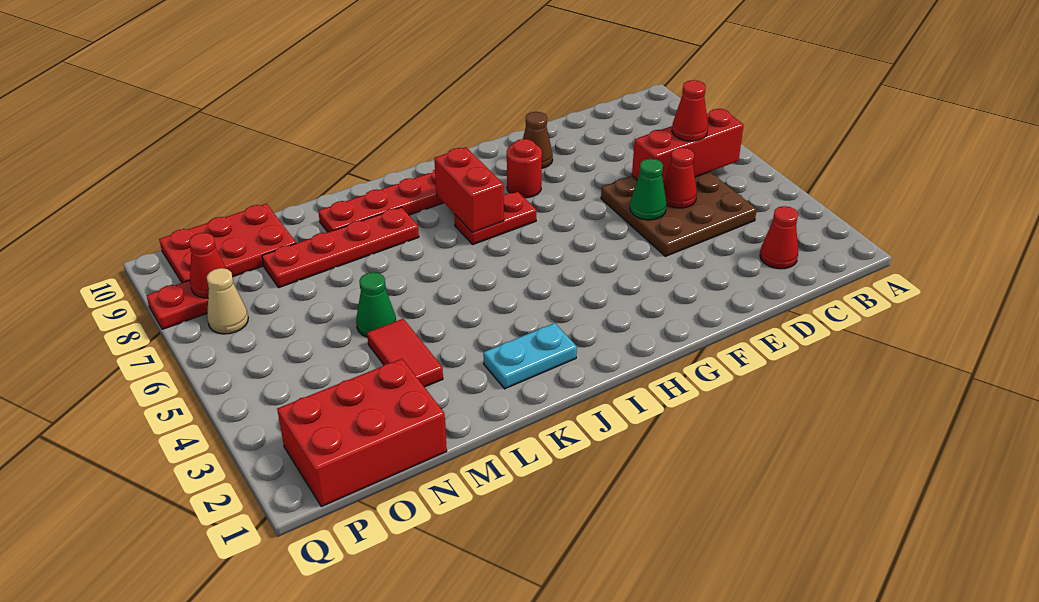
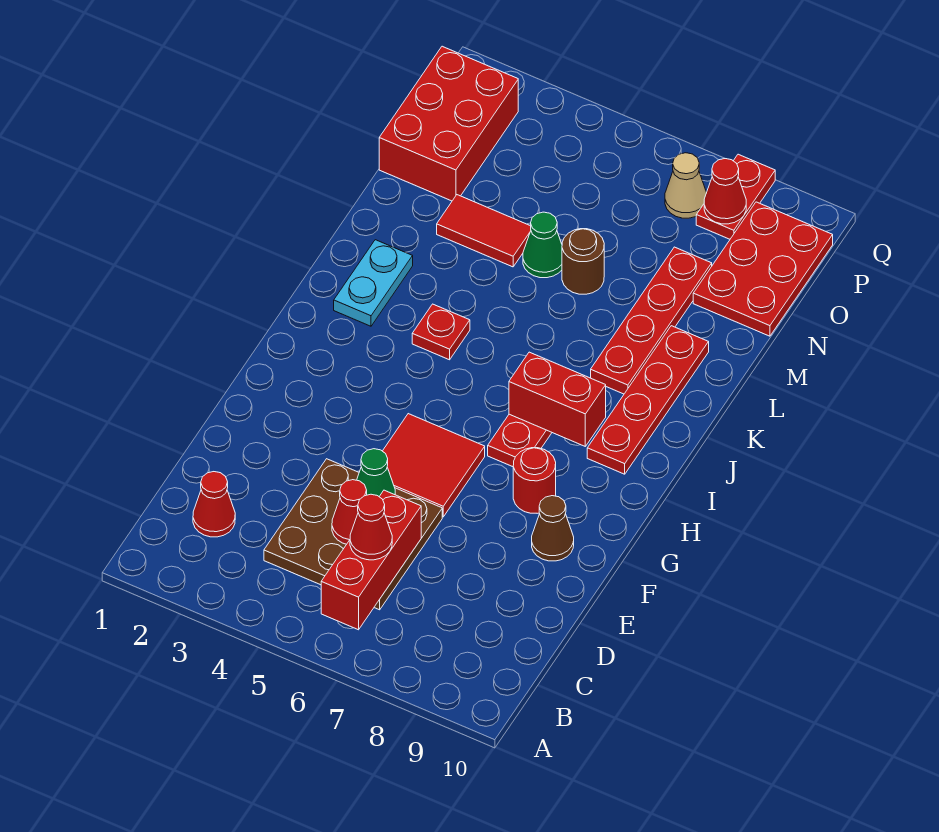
none -> red 2x2 tile [383,414,485,517]
none -> red 1x1 plate [412,304,470,360]
none -> brown 1x1 round brick [562,229,604,294]

